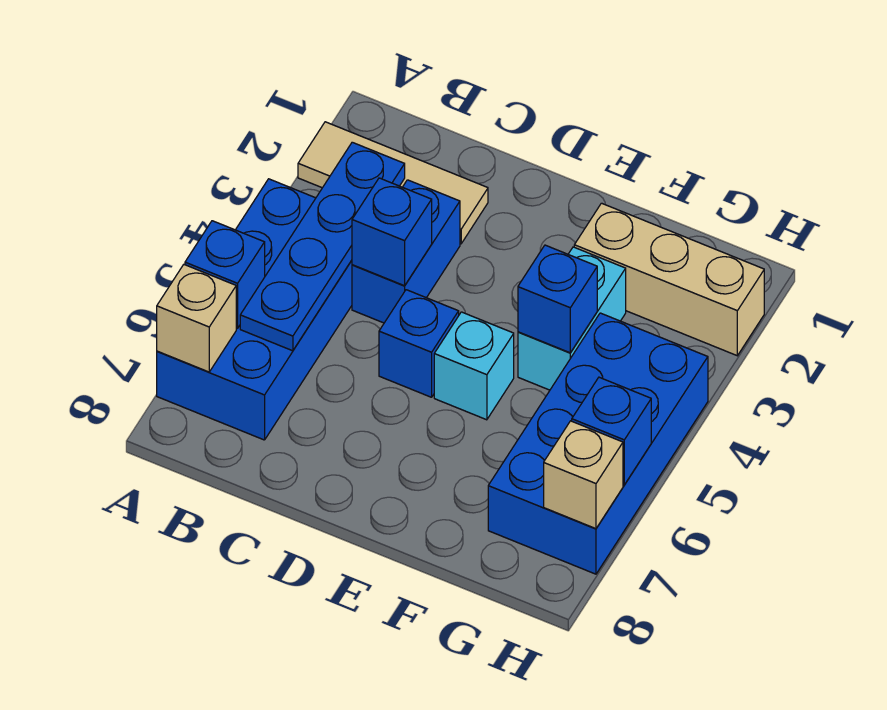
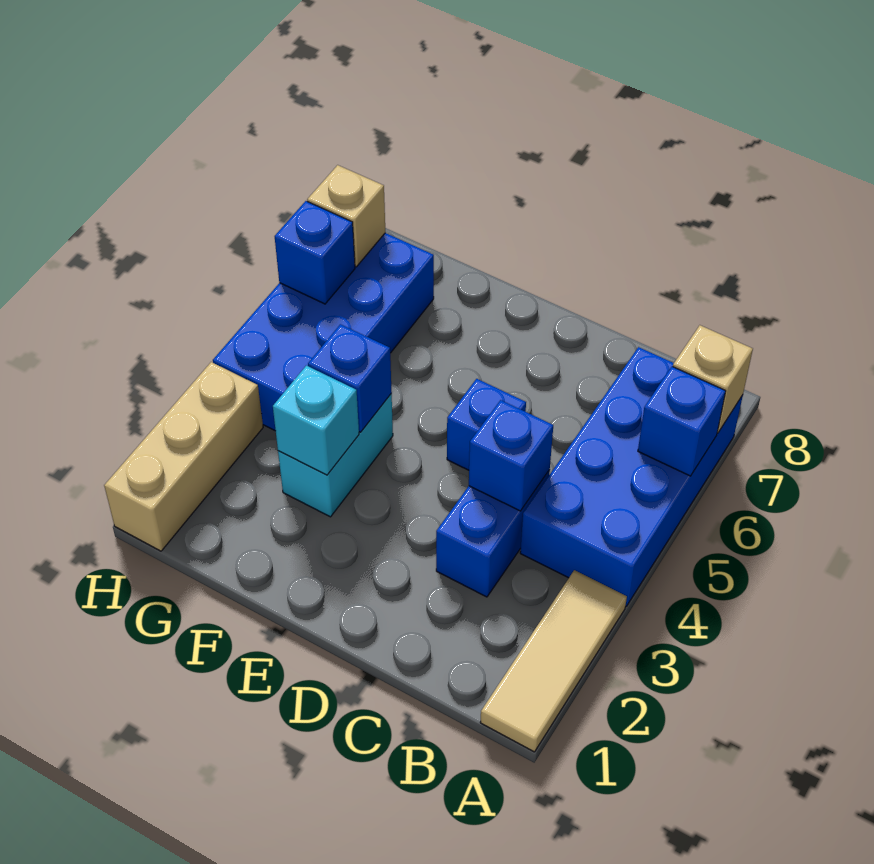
tan 1x3 tile [298,122,488,244] -> tan 1x3 tile turned to [480,570,627,752]
blue 1x4 plate [240,142,405,351] -> none
cyan 1x1 brick [434,312,514,420] -> cyan 1x1 brick moved to [273,366,359,475]
tan 1x3 brick [574,203,764,356] -> tan 1x3 brick turned to [104,362,263,551]

